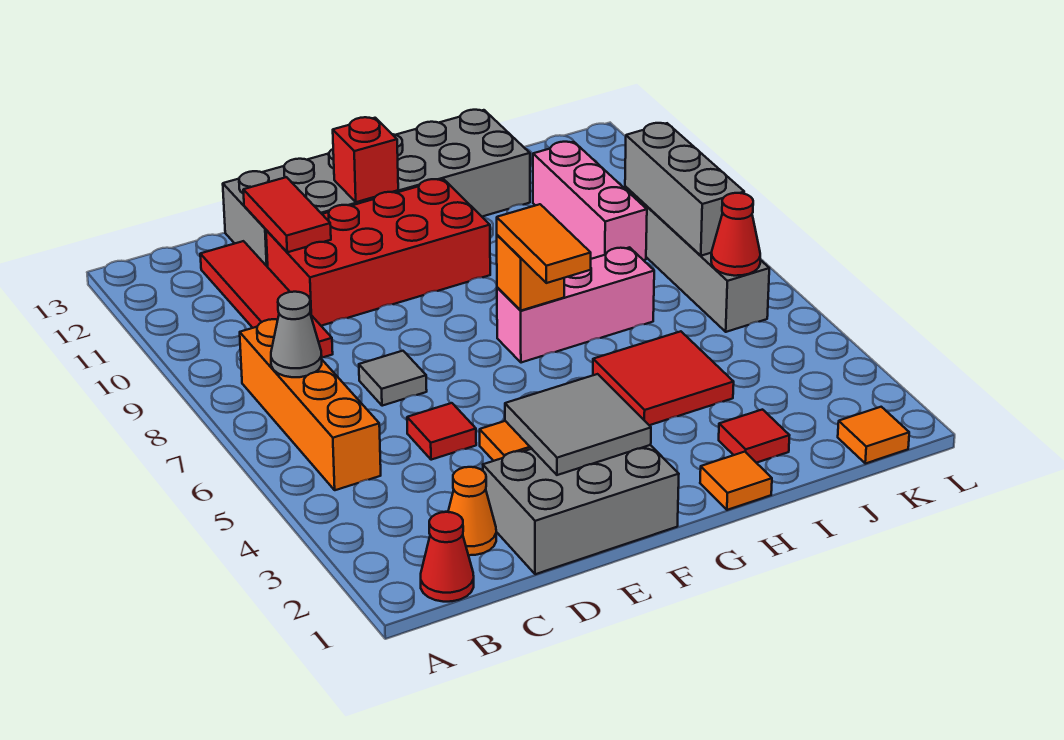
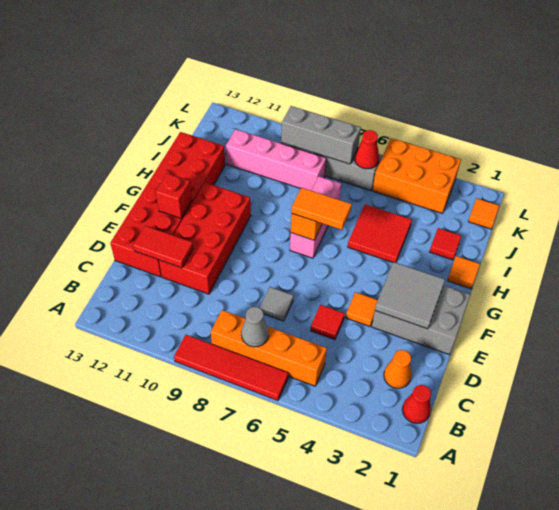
red 1x4 tile [200,241,333,357] -> red 1x4 tile moved to [174,335,288,401]
grey 2x3 brick [483,445,679,574] -> grey 2x3 brick turned to [372,285,470,355]
grey 2x6 brick [223,110,530,267] -> red 2x6 brick [110,132,225,277]
pink 1x3 brick [533,142,647,260] -> pink 1x4 brick [226,129,326,190]
none -> orange 2x3 brick [372,138,461,213]

